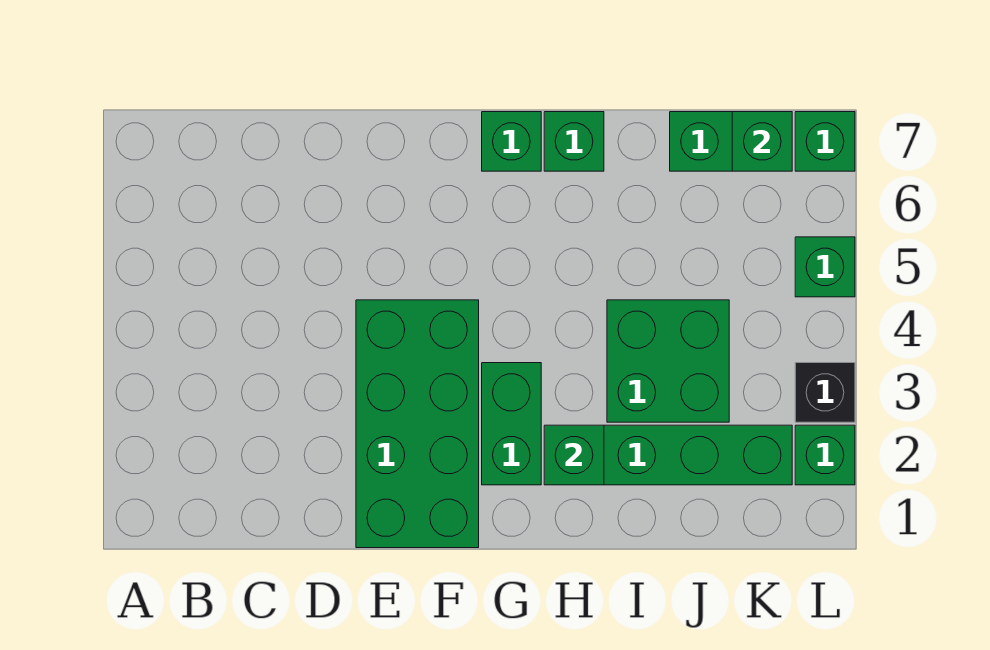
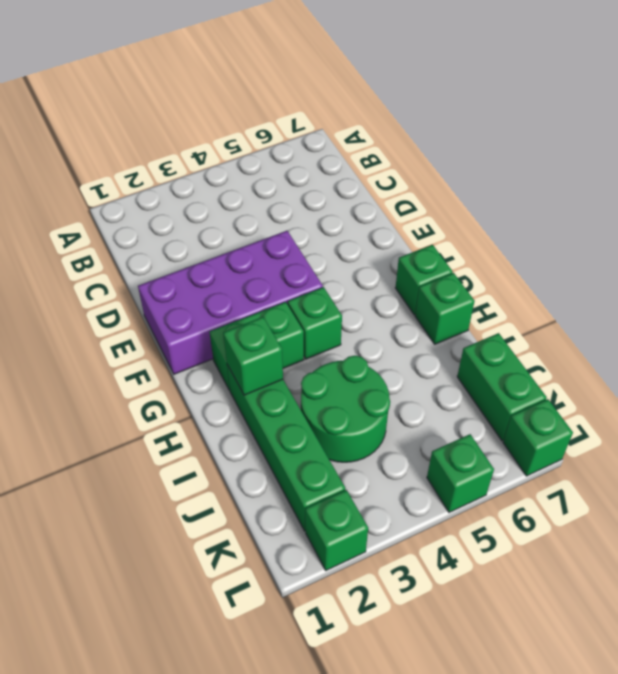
green 2x4 brick [356,300,479,548] -> purple 2x4 brick [138,231,323,374]
green 2x2 brick [607,300,729,422] -> green 2x2 round brick [301,356,390,462]
green 1x1 brick [732,112,792,171] -> green 1x1 brick moved to [288,287,342,359]
black 1x1 brick [795,363,855,422] -> none

